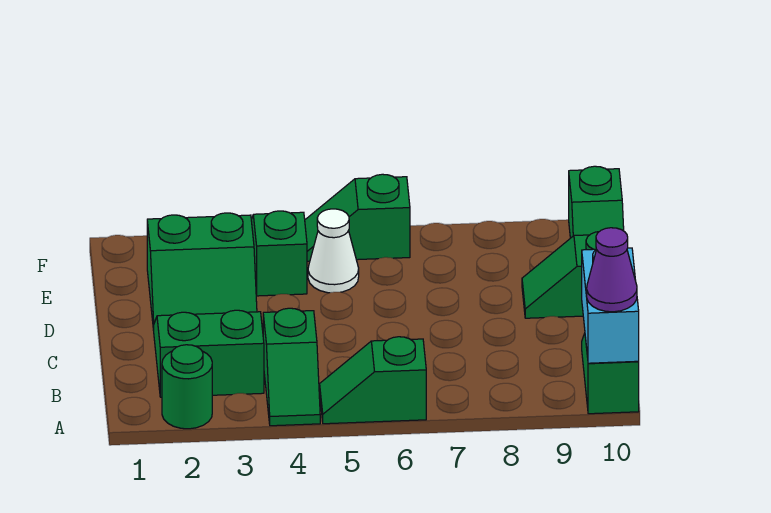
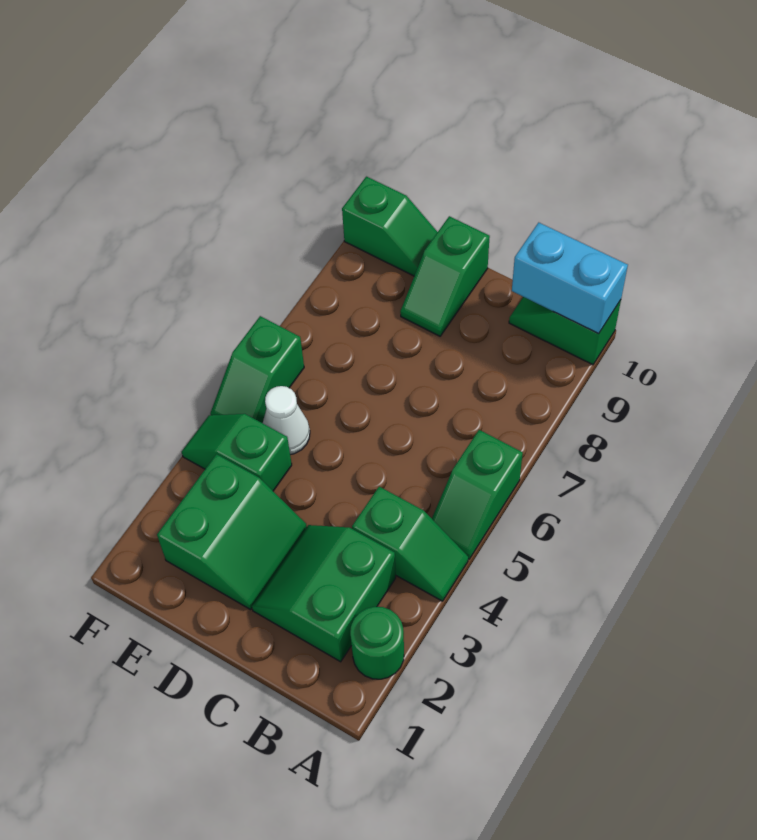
purple 1x1 cone [587,228,637,312] -> none

